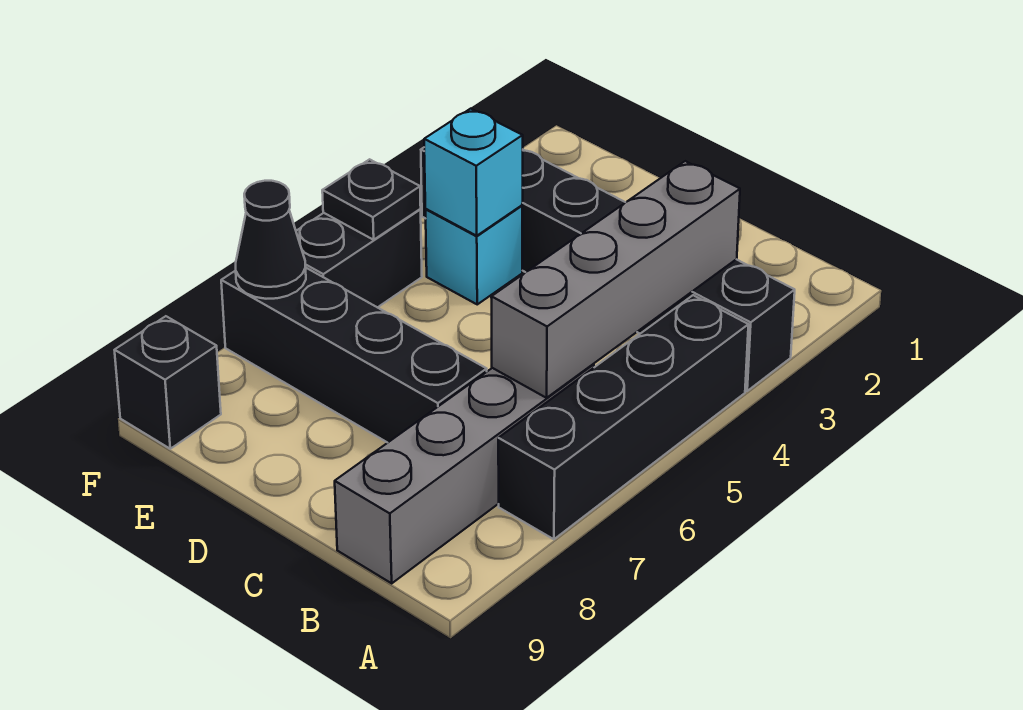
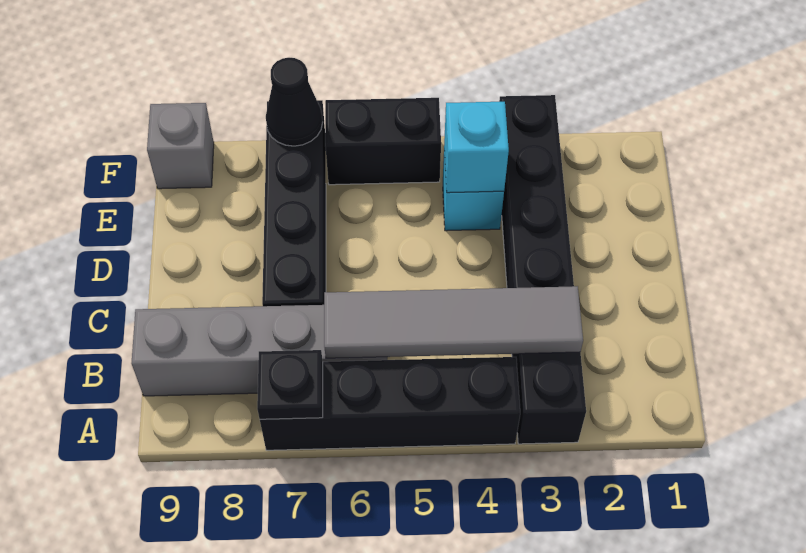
grey 1x4 brick [491,161,740,398] -> grey 1x4 tile [324,286,583,358]
black 1x1 plate [322,159,421,240] -> black 1x1 plate moved to [257,350,323,419]
black 1x1 brick [115,316,221,449] -> grey 1x1 brick [147,103,214,189]

